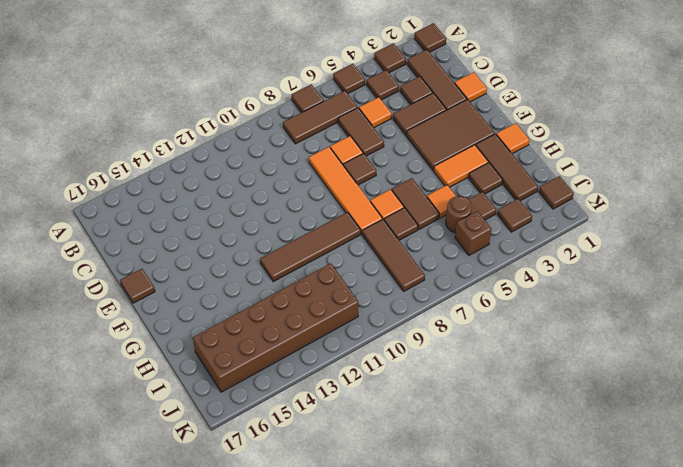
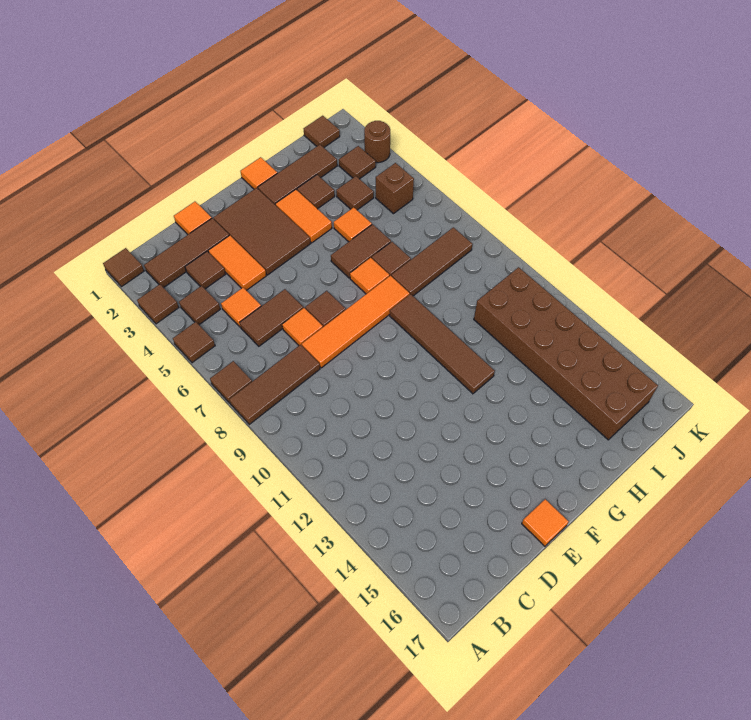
brown 1x3 tile [283,91,358,144] -> brown 1x3 tile turned to [229,345,320,424]
brown 1x2 tile [393,93,446,135] -> orange 1x2 tile [208,235,266,290]
brown 1x1 tile [120,269,155,303] -> orange 1x1 tile [522,499,569,546]
brown 1x1 round brick [446,196,472,233] -> brown 1x1 round brick moved to [364,121,390,163]

